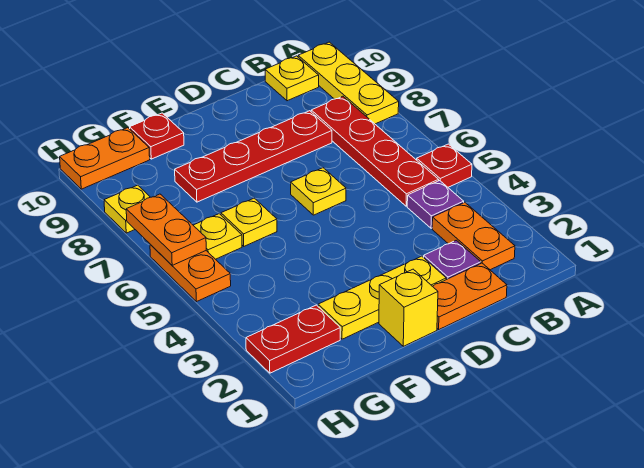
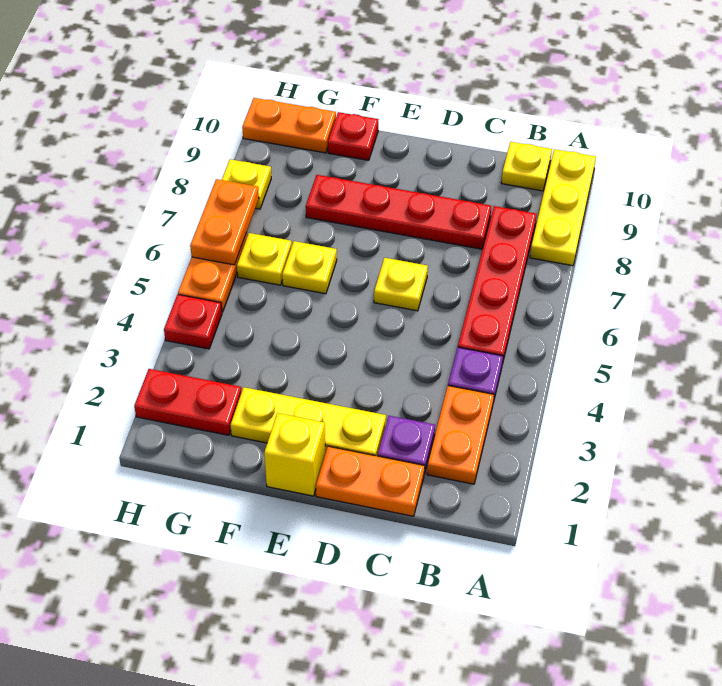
red 1x1 plate [417,144,472,187] -> red 1x1 plate moved to [164,294,222,349]

